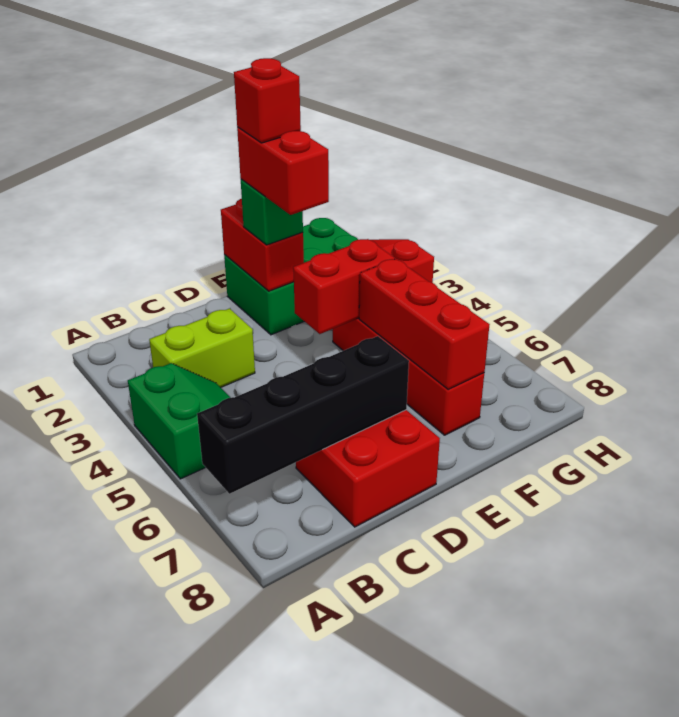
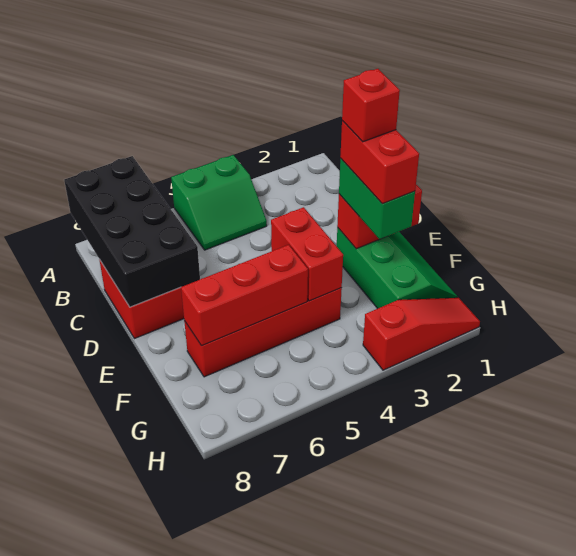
black 1x4 brick [197,336,409,494] -> black 2x4 brick [64,156,200,307]
lime 1x2 brick [149,308,255,387] -> none
green 2x3 brick [224,218,358,335] -> green 2x3 slope [337,228,458,309]
green 1x1 brick [241,179,303,245] -> green 1x2 brick [339,158,415,239]
red 1x2 brick [237,127,329,215] -> red 1x2 brick turned to [340,121,419,204]

